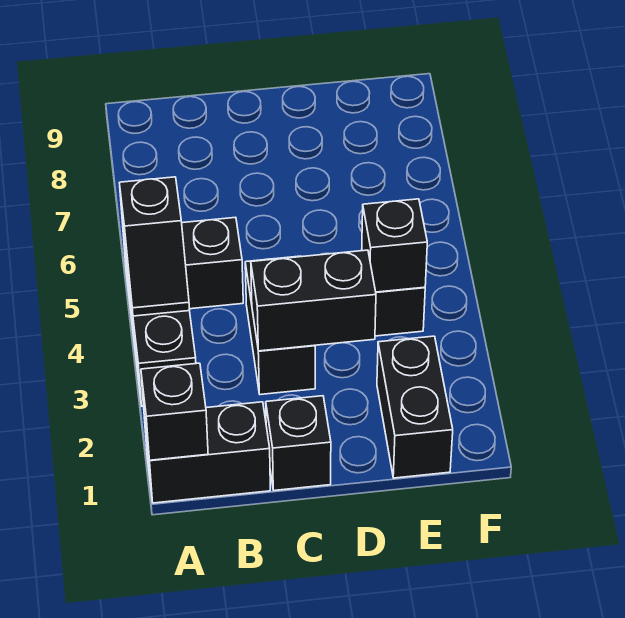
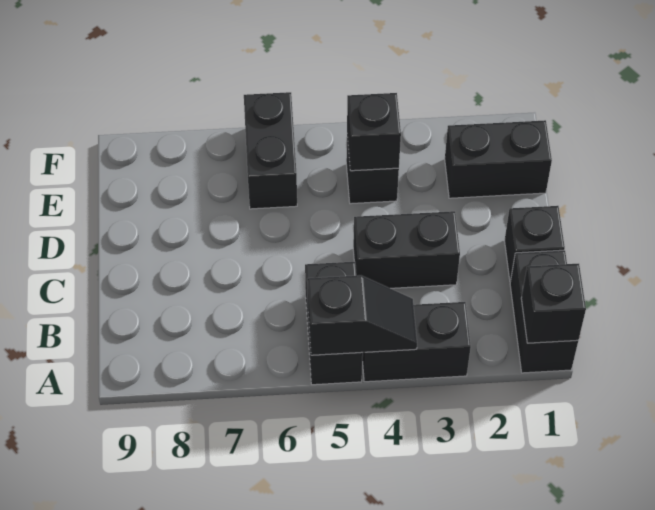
black 1x2 brick [251,250,376,351] -> black 1x2 brick moved to [244,92,297,209]

